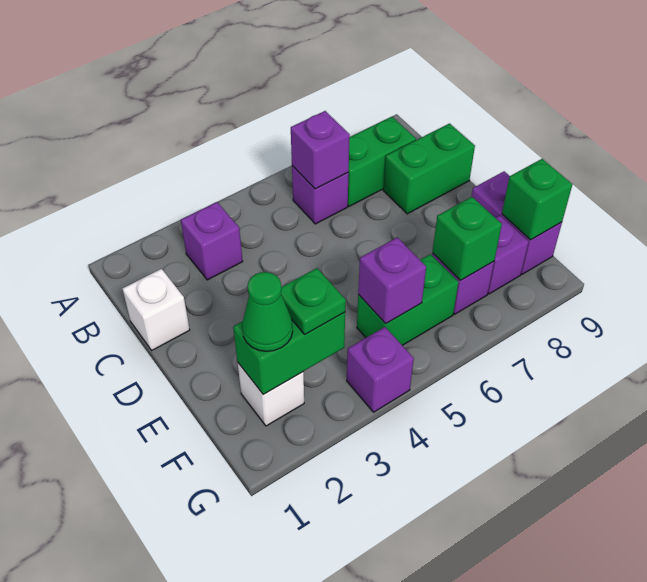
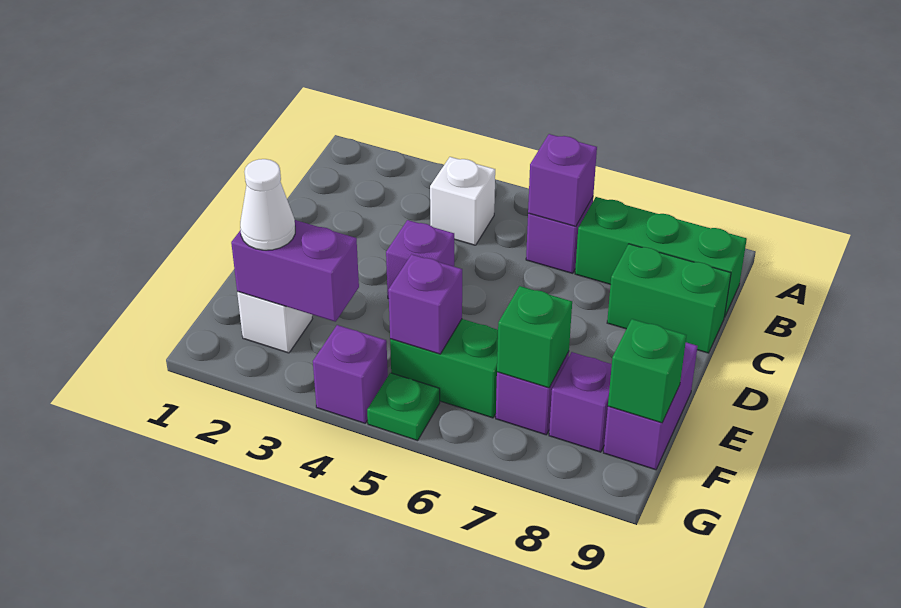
purple 1x1 brick [181,202,243,280] -> purple 1x1 brick moved to [386,220,454,299]
green 1x2 brick [348,117,416,206] -> green 1x3 brick [575,197,747,317]
white 1x1 brick [122,269,190,350] -> white 1x1 brick moved to [430,157,495,245]
green 1x2 brick [233,312,345,394] -> purple 1x2 brick [231,220,359,322]
green 1x1 cone [242,272,293,351] -> white 1x1 cone [240,159,295,250]
green 1x1 plate [281,268,346,334] -> green 1x1 plate moved to [367,373,440,441]

